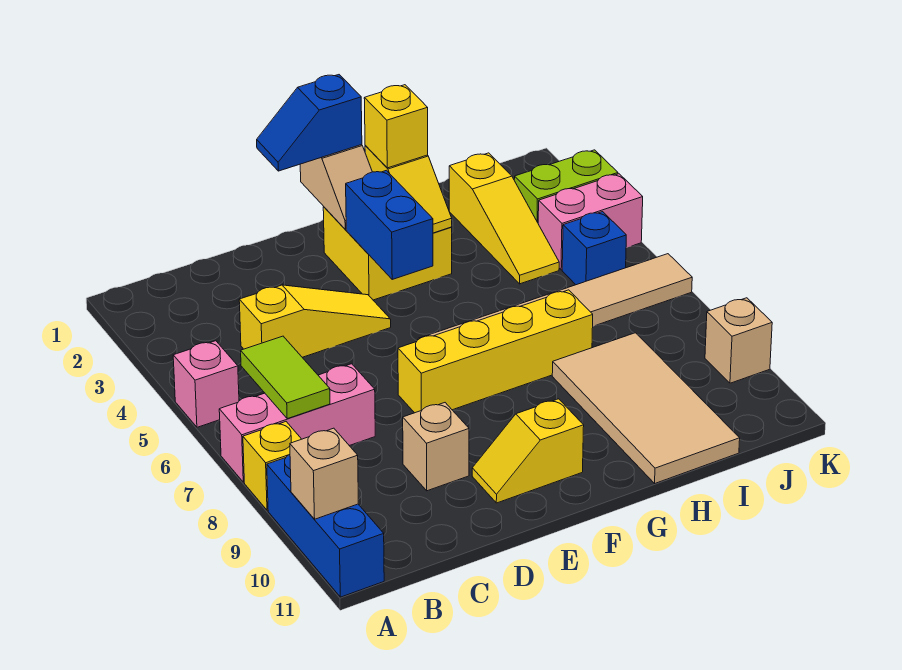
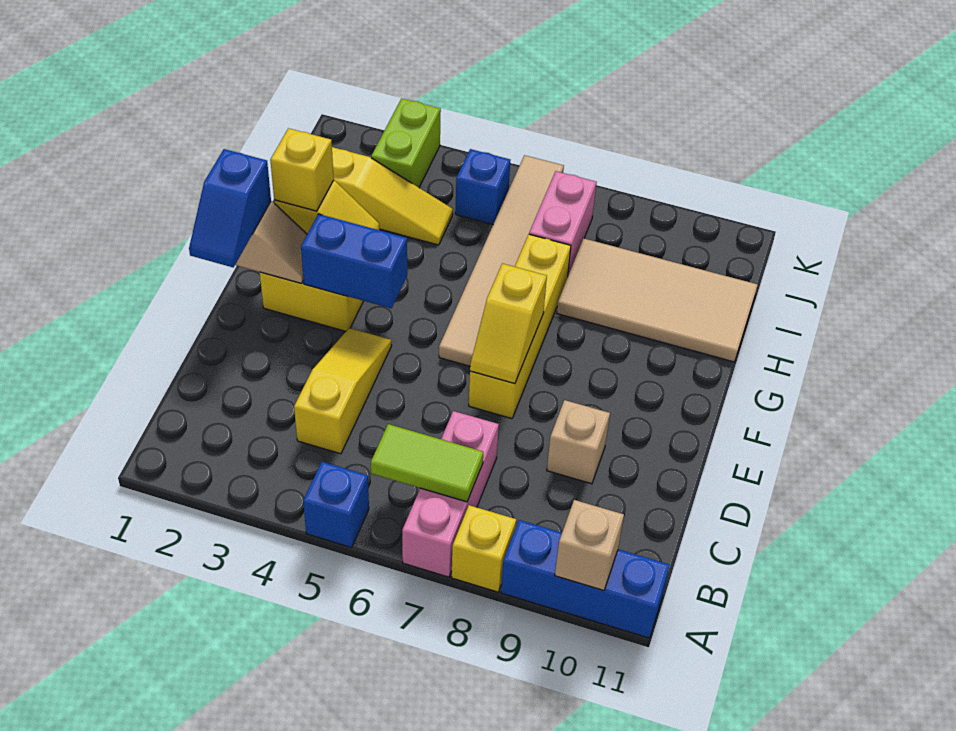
pink 1x1 brick [173,341,239,427] -> blue 1x1 brick [303,462,369,548]
yellow 1x2 slope [472,399,584,503] -> yellow 1x2 slope moved to [470,264,547,384]
pink 1x2 brick [538,174,643,270] -> pink 1x2 brick moved to [529,171,597,275]
tan 1x1 brick [705,298,772,383] -> none

